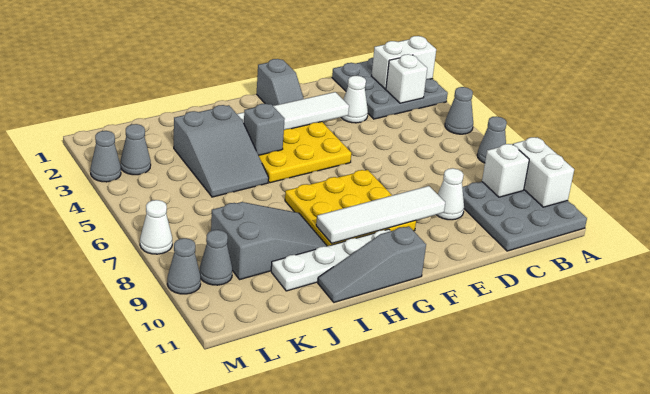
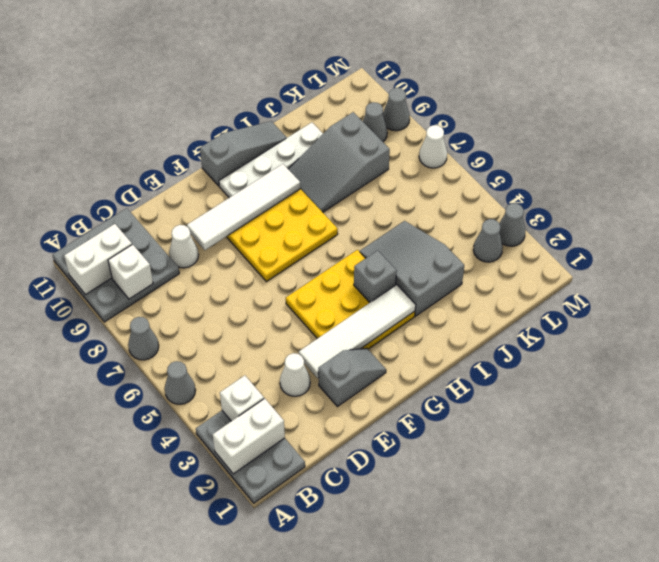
grey 3x3 plate [332,58,448,119] -> grey 2x3 plate [196,411,305,503]
white 1x2 brick [513,137,574,207] -> white 1x2 brick turned to [64,224,132,295]
grey 1x2 slope [257,59,304,106] -> grey 1x2 slope turned to [318,348,386,407]

